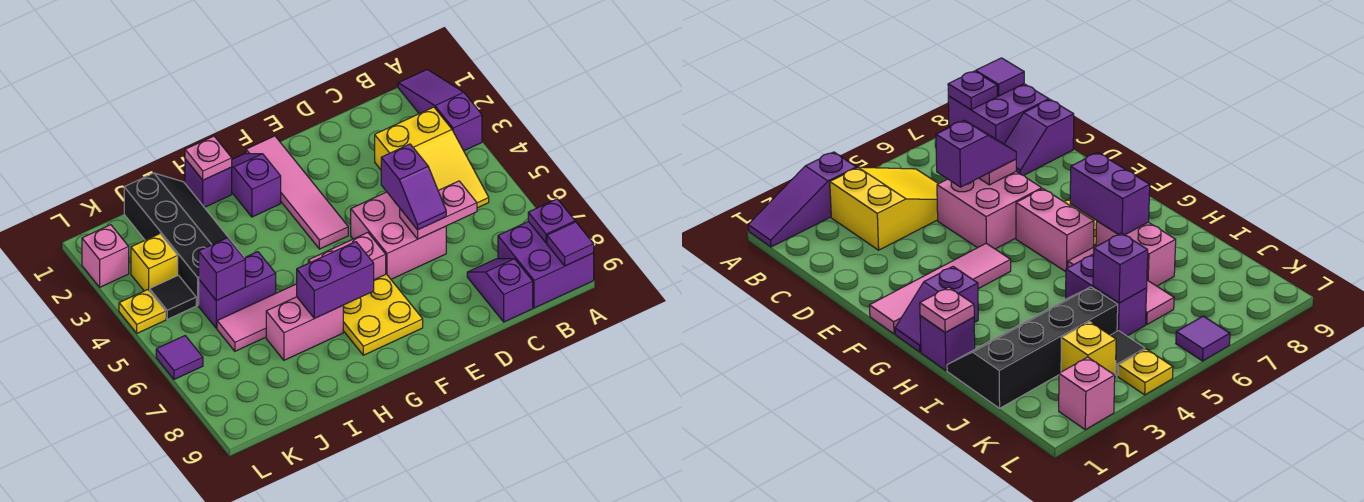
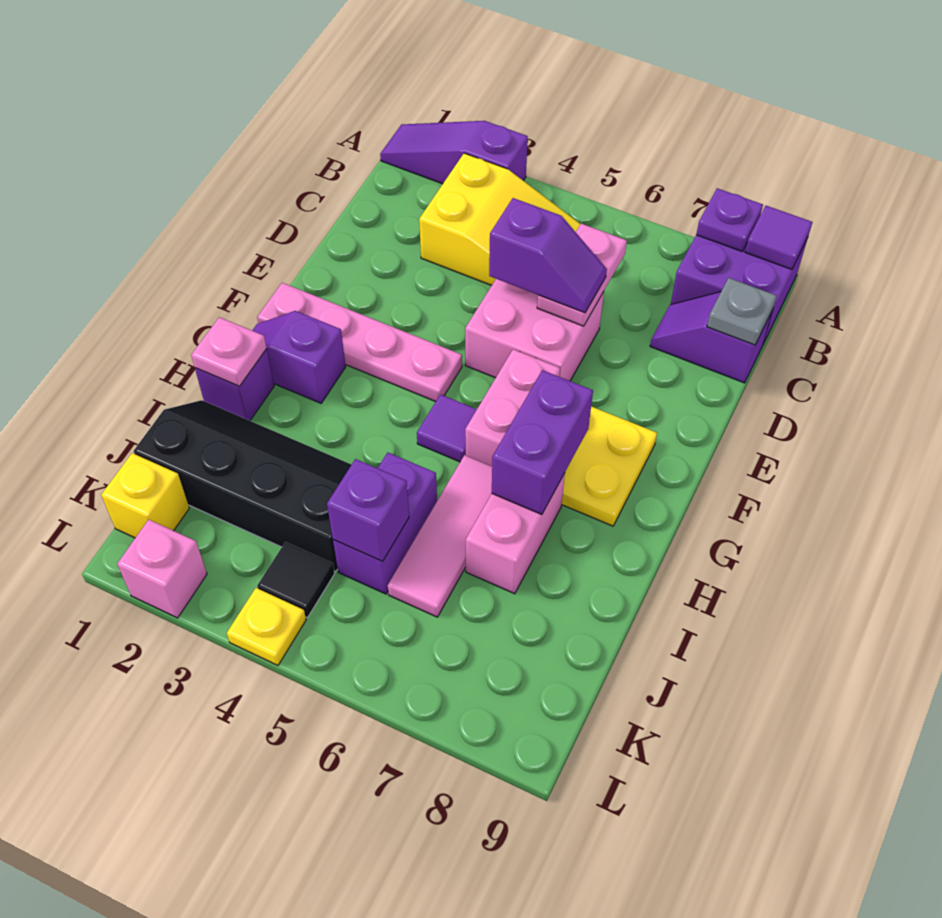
none -> grey 1x1 plate [707,278,777,345]
pink 1x4 tile [246,136,348,249] -> pink 1x4 plate [257,283,462,402]
yellow 1x1 brick [131,234,178,291] -> yellow 1x1 brick moved to [101,453,189,538]
purple 1x1 tile [156,336,203,379] -> purple 1x1 tile moved to [417,395,477,462]

